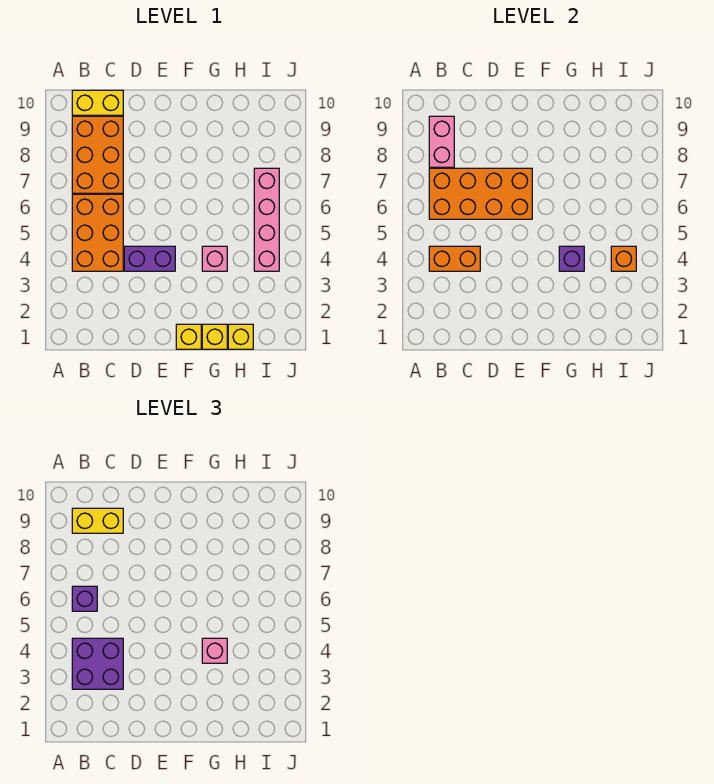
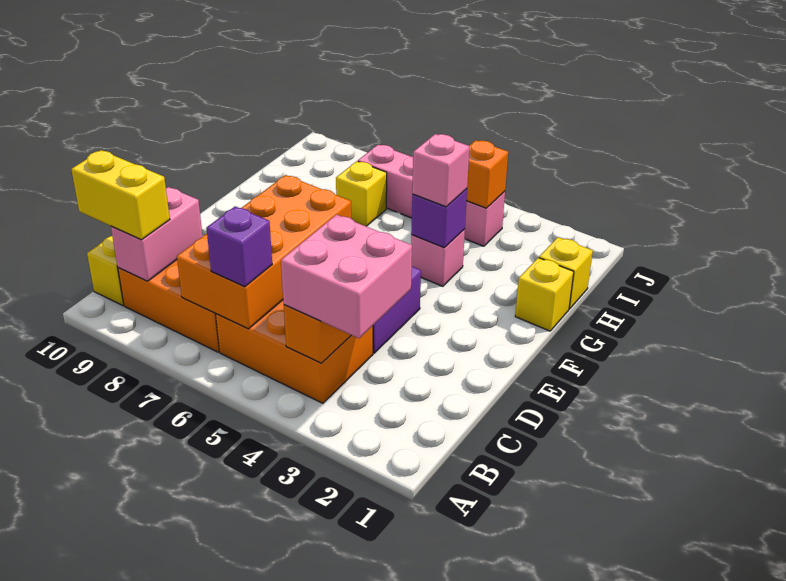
purple 2x2 brick [72,638,123,689] -> pink 2x2 brick [281,215,412,338]
pink 1x2 brick [429,116,454,167] -> pink 1x2 brick turned to [111,187,203,281]
yellow 1x2 brick [72,508,123,533] -> yellow 1x2 brick turned to [71,150,170,240]
yellow 1x1 brick [176,324,201,349] -> yellow 1x1 brick moved to [336,161,387,226]

